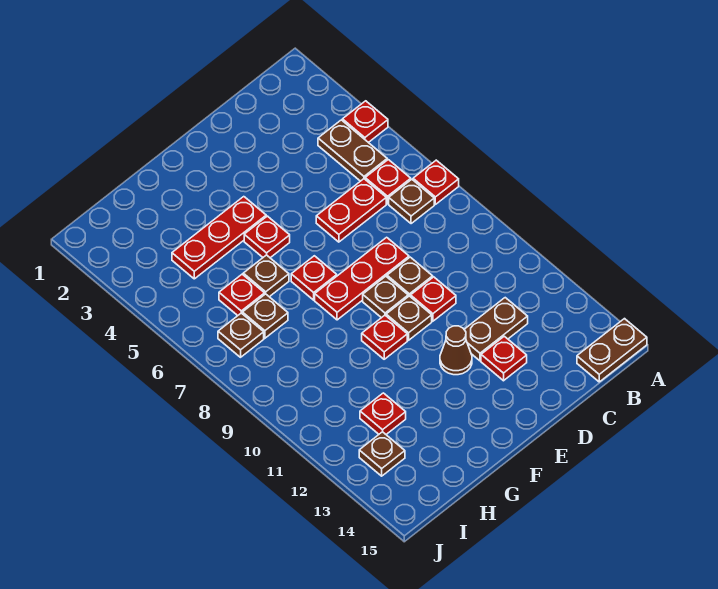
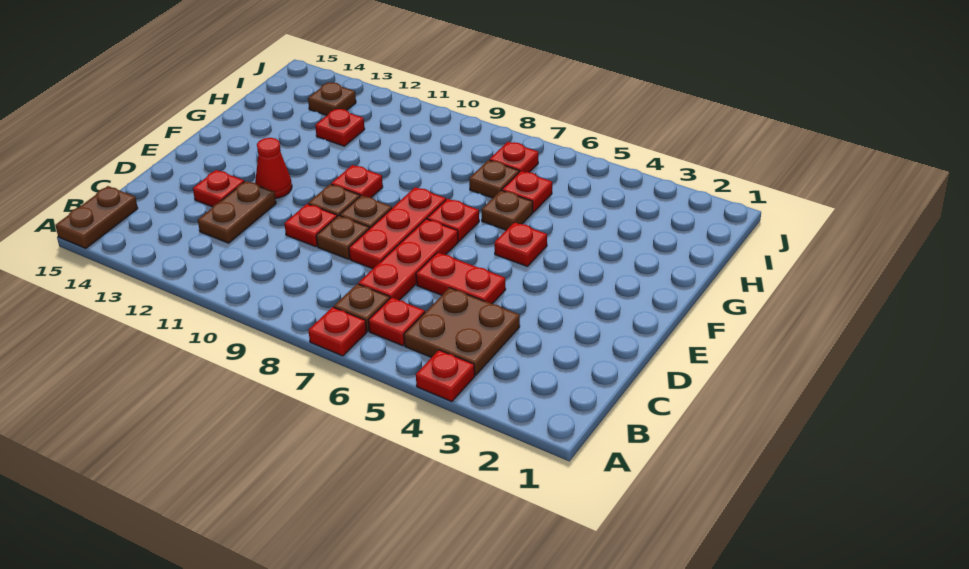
brown 1x2 plate [318,120,387,181] -> brown 2x2 plate [404,288,520,375]
red 1x2 plate [316,179,386,242] -> red 1x2 plate turned to [416,252,506,304]
brown 1x1 cone [440,326,472,375] -> red 1x1 cone [255,138,292,198]
red 1x3 plate [172,197,266,279] -> red 1x3 plate moved to [358,219,458,300]
brown 1x1 plate [218,313,264,357] -> red 1x1 plate [489,142,538,172]

